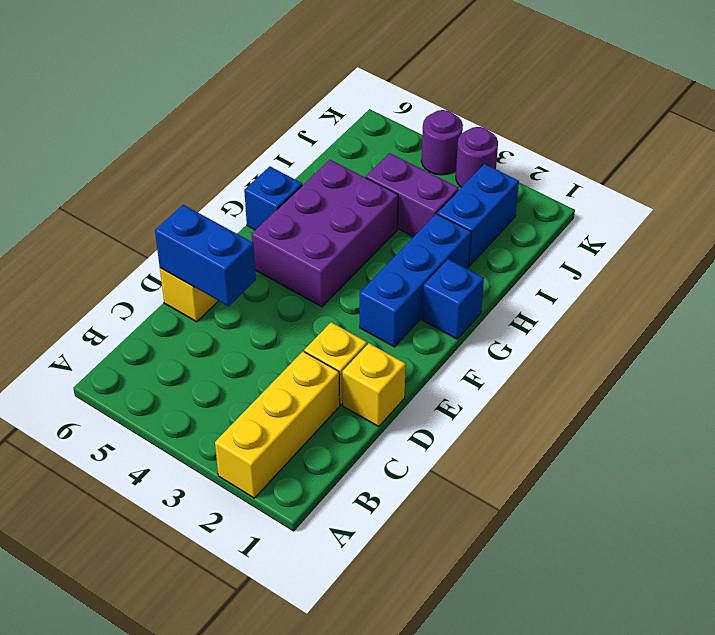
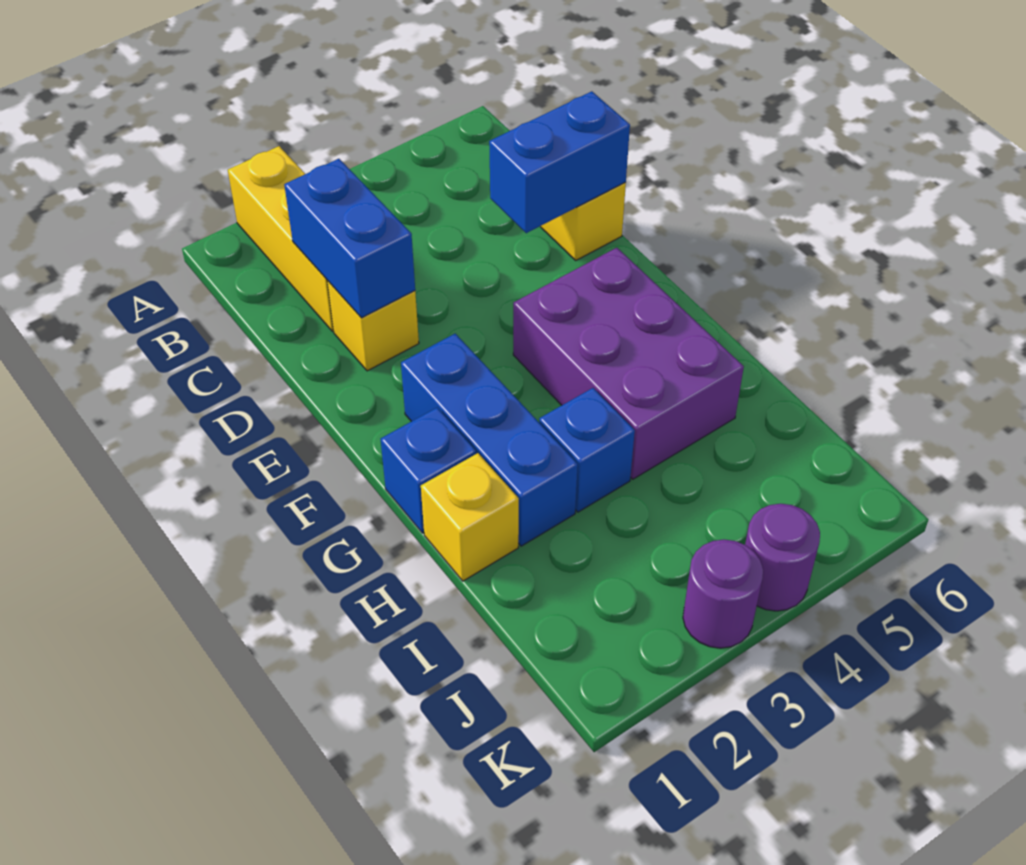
yellow 1x1 brick [342,343,406,427] -> yellow 1x1 brick moved to [421,453,519,581]
blue 1x1 brick [244,166,302,230] -> blue 1x1 brick moved to [539,388,635,512]
blue 1x2 brick [437,164,519,266] -> blue 1x2 brick moved to [284,159,415,318]
purple 1x2 brick [366,153,459,237] -> none

